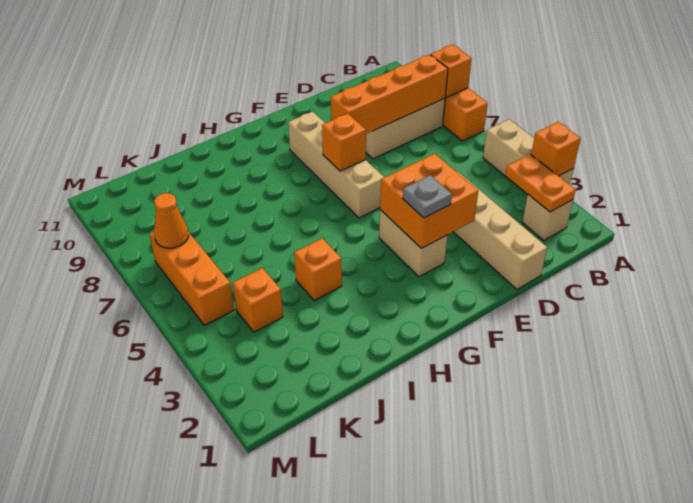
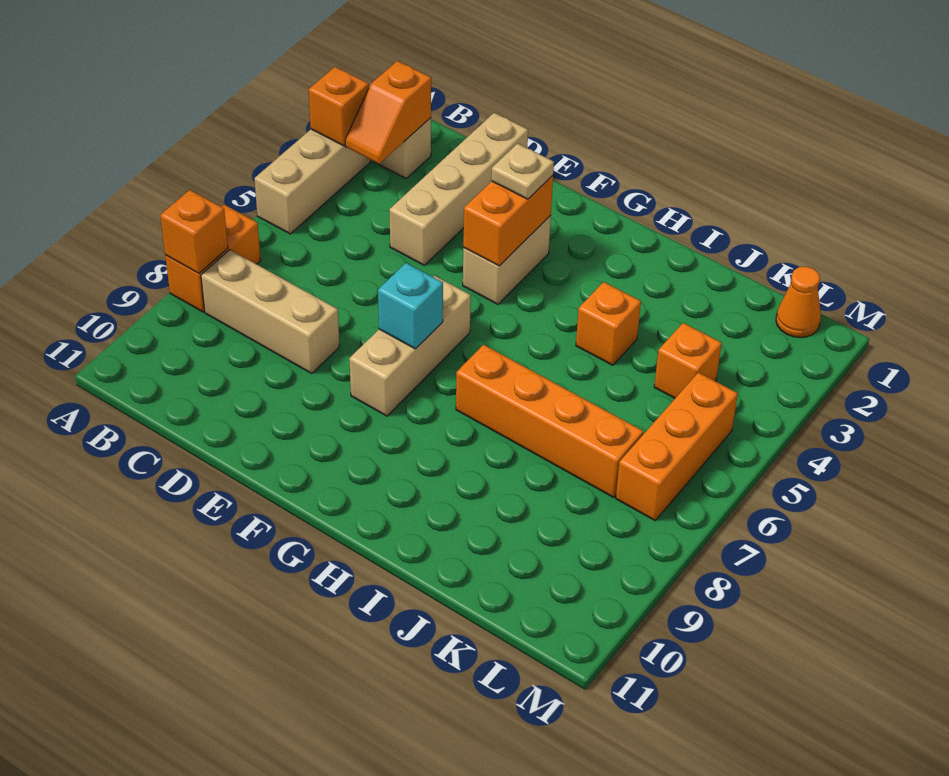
orange 1x2 plate [505,154,576,212] -> orange 1x2 slope [345,61,431,164]
orange 1x4 brick [331,55,448,134] -> orange 1x4 brick moved to [456,345,643,497]
orange 2x2 brick [380,154,478,248] -> orange 1x2 brick [463,175,553,266]
grey 1x1 plate [403,175,452,218] -> tan 1x1 plate [491,144,554,199]
tan 1x4 brick [288,112,384,218] -> tan 1x3 brick [349,276,471,416]
orange 1x1 brick [322,114,366,171] -> cyan 1x1 brick [378,263,443,349]
orange 1x1 cone [154,193,189,248] -> orange 1x1 cone moved to [776,266,821,338]

